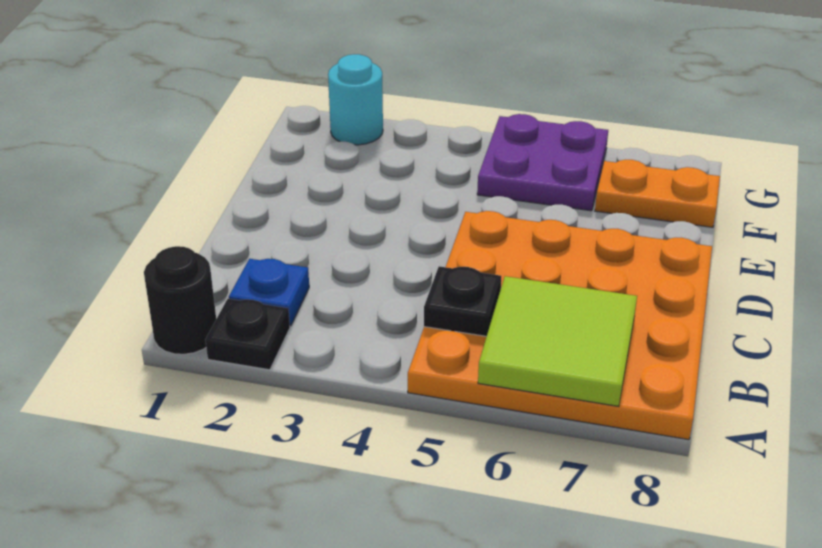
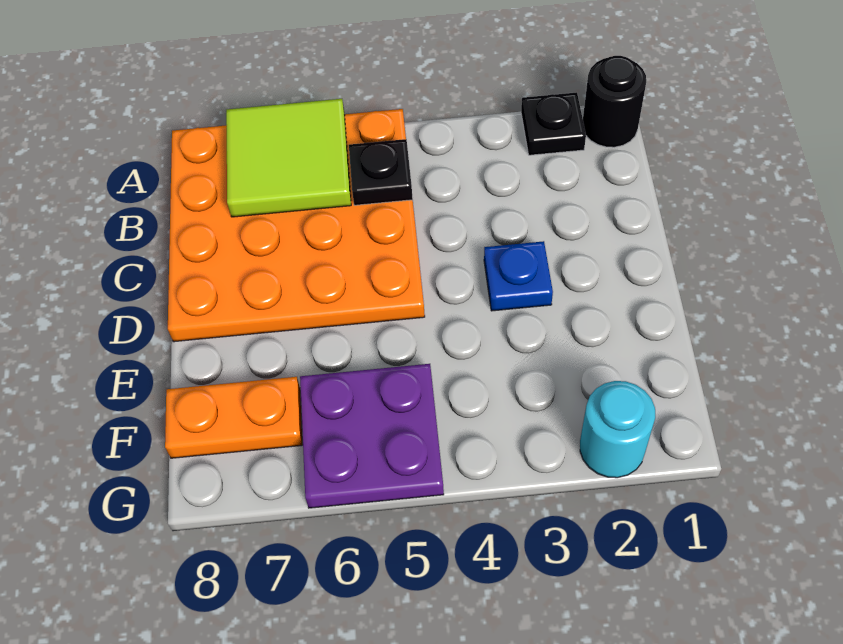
blue 1x1 plate [229,259,309,326] -> blue 1x1 plate moved to [484,241,553,311]

